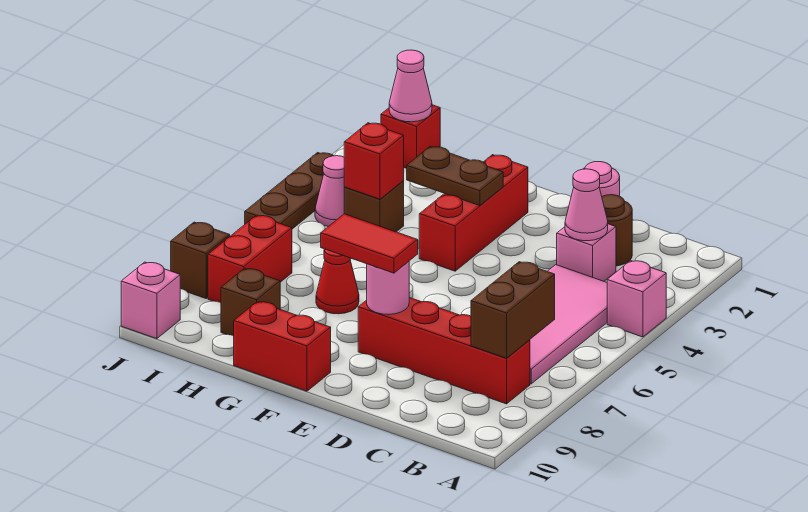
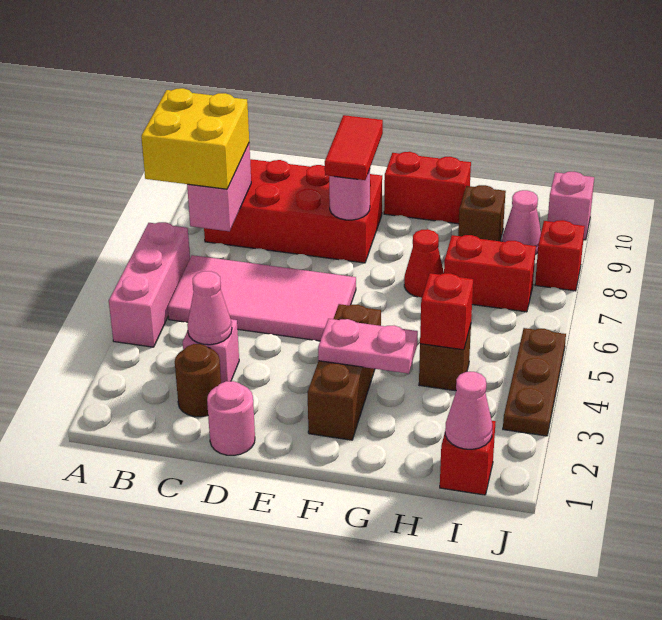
pink 1x1 brick [607,261,666,337] -> pink 1x3 brick [109,222,190,347]
none -> yellow 2x2 brick [141,88,249,189]
pink 2x4 tile [530,265,607,384] -> pink 2x4 tile turned to [168,255,356,341]
brown 1x2 brick [471,262,555,358] -> pink 1x2 brick [187,144,251,231]
red 1x4 brick [358,298,530,404] -> red 2x4 brick [204,159,382,263]
red 1x2 tile [321,214,418,273] -> red 1x2 tile turned to [325,115,383,180]
red 1x3 brick [419,155,528,271] -> brown 1x3 brick [307,304,381,440]
brown 1x2 plate [407,146,503,206] -> pink 1x2 plate [318,319,418,374]
pink 1x1 cone [315,156,345,227] -> pink 1x1 cone moved to [502,190,541,254]
red 1x2 brick [208,215,292,303] -> red 1x2 brick turned to [444,235,536,312]
brown 1x1 brick [171,222,230,298] -> red 1x1 brick [535,220,585,291]

